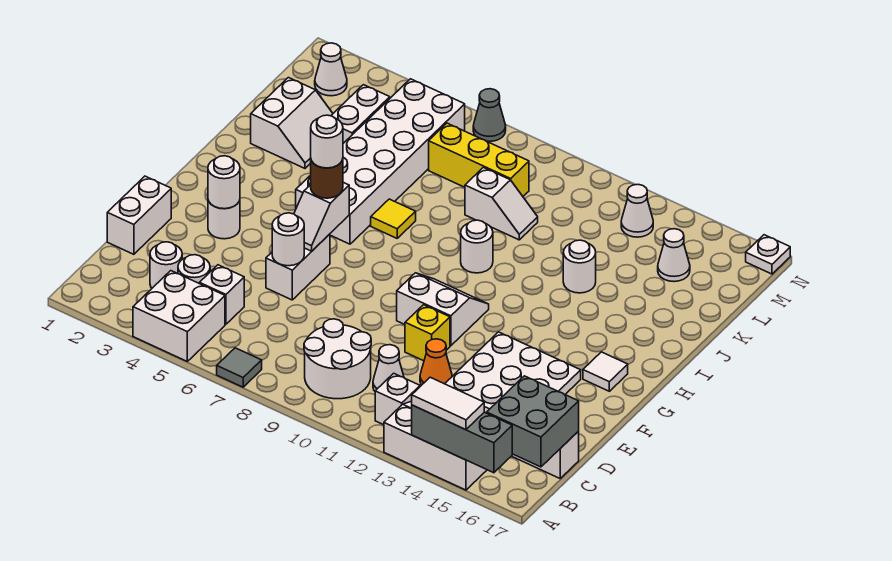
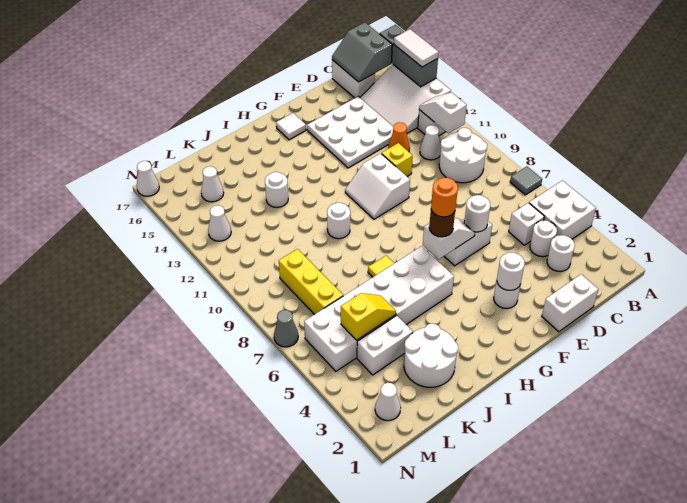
grey 2x2 brick [487,376,579,467] -> grey 2x2 slope [332,23,392,82]
white 1x1 round brick [311,115,343,168] -> orange 1x1 round brick [431,178,458,217]
white 2x2 slope [251,78,333,168] -> white 2x2 round brick [404,323,458,387]
none -> yellow 1x2 slope [341,293,396,340]
white 1x2 slope [465,167,538,240] -> white 1x2 slope moved to [419,93,467,134]
white 1x1 plate [746,235,790,274] -> white 1x1 cone [137,161,159,196]

